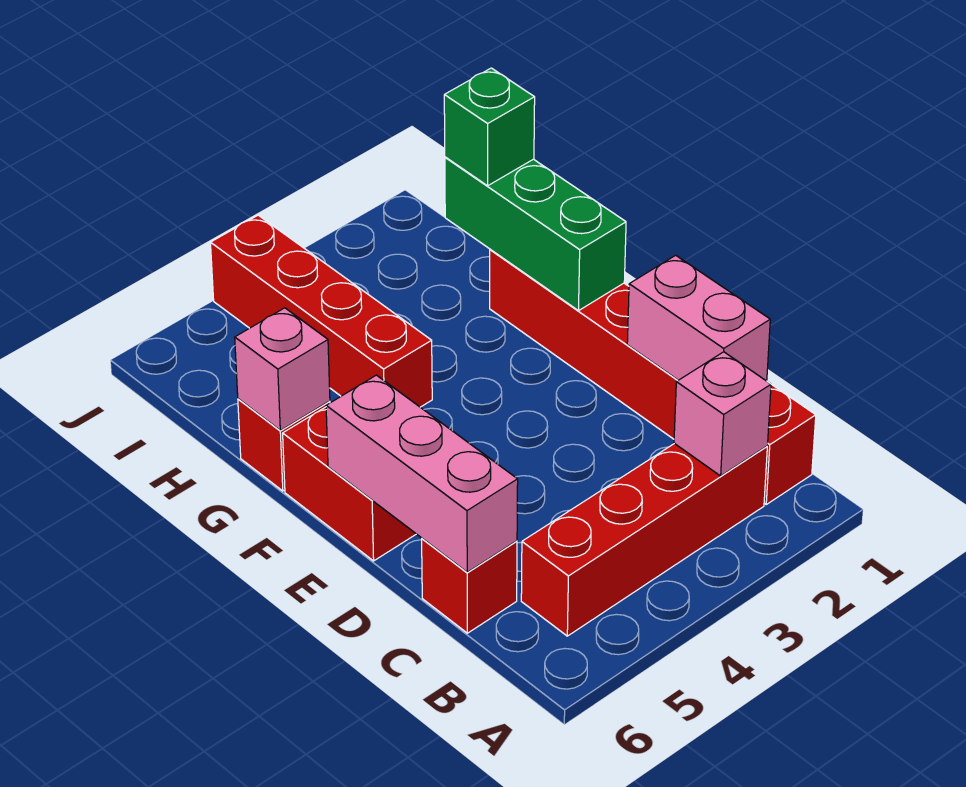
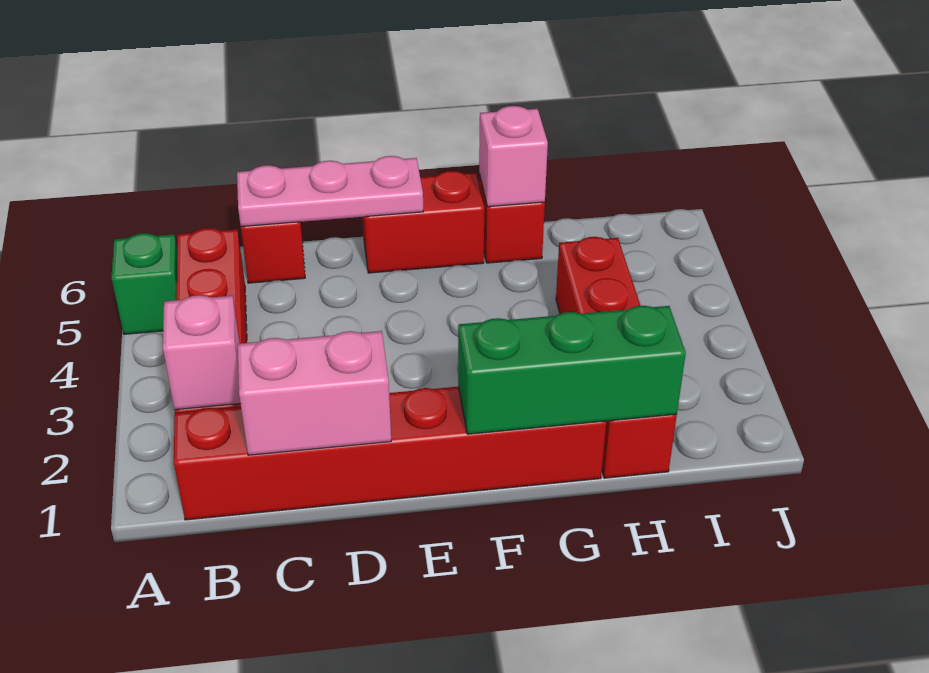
pink 1x3 brick [326,375,518,572] -> pink 1x3 plate [237,156,423,227]
red 1x4 brick [210,215,432,407] -> red 1x4 brick turned to [556,237,677,478]
green 1x1 brick [444,68,535,186] -> green 1x1 brick moved to [112,233,177,334]

